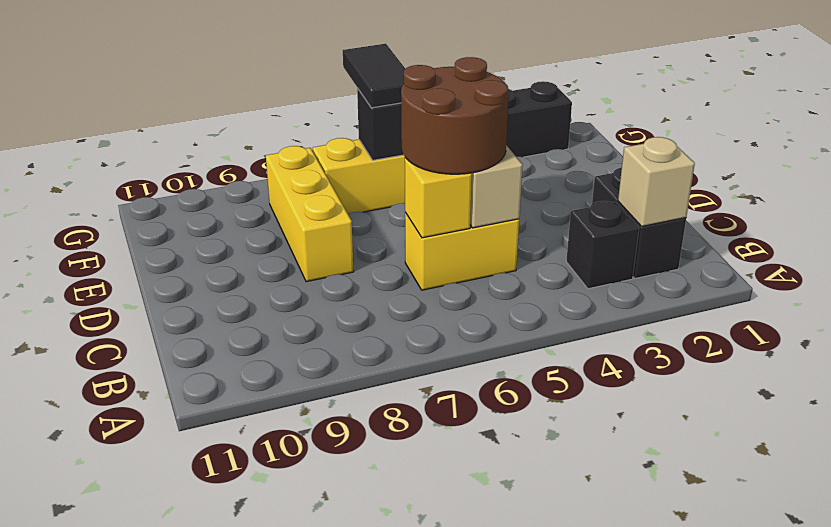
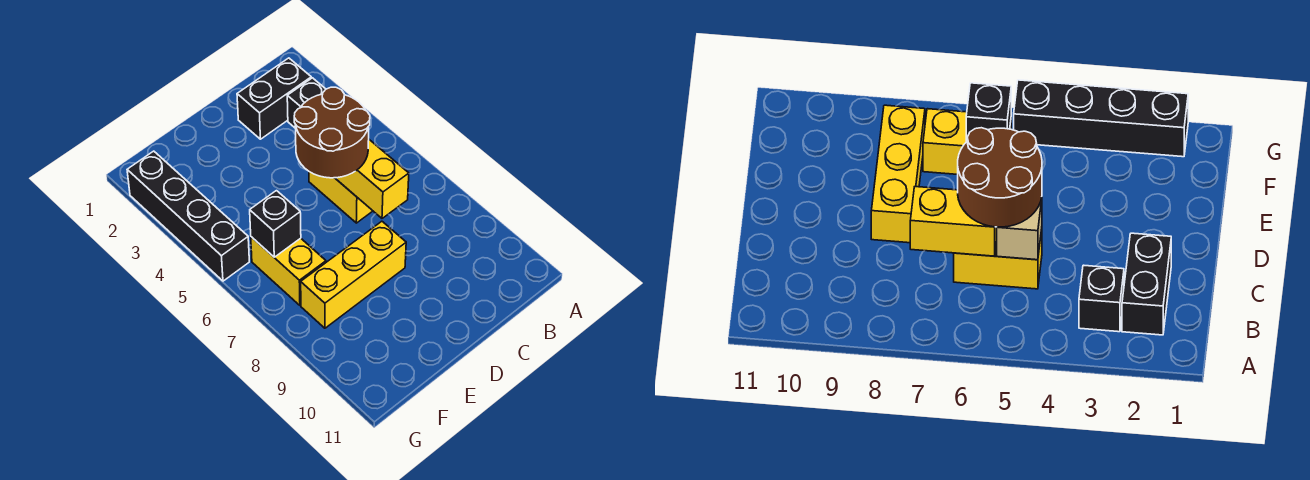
tan 1x1 brick [618,137,695,226] -> none
yellow 1x1 brick [405,158,472,238] -> yellow 1x2 brick [335,140,409,218]
black 1x2 tile [343,44,405,108] -> none

